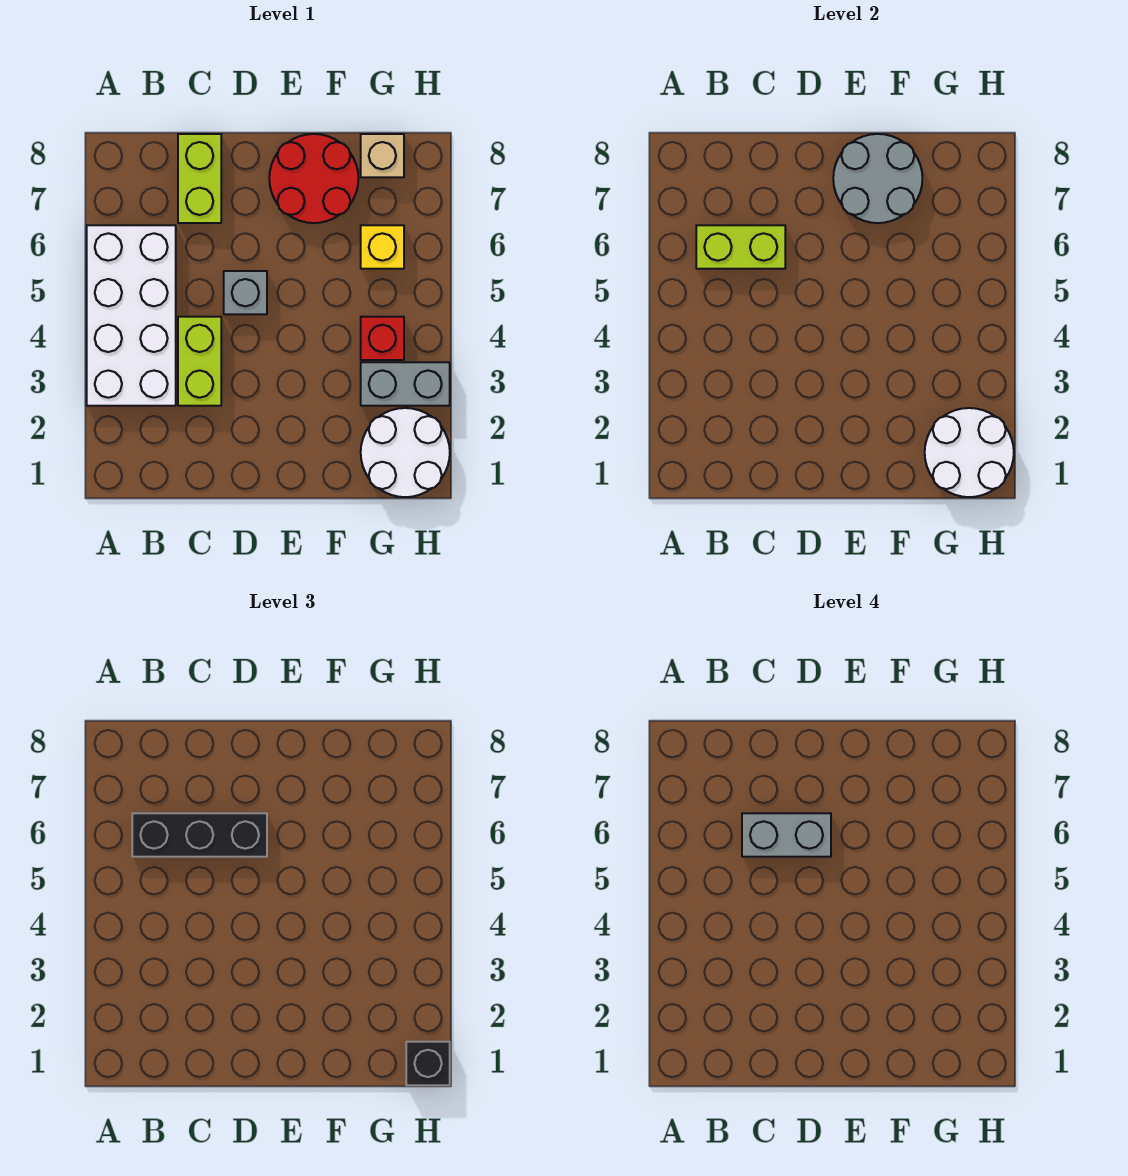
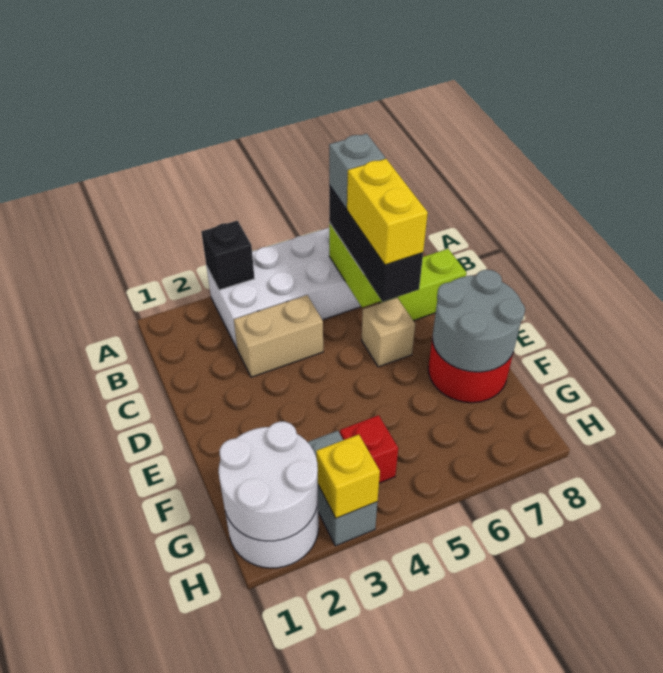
lime 1x2 brick [178,317,221,406] -> tan 1x2 brick [234,295,323,377]
grey 1x2 brick [742,813,831,857] -> yellow 1x2 brick [347,159,428,265]
grey 1x1 brick [224,271,267,314] -> grey 1x1 brick moved to [329,134,385,209]
yellow 1x1 brick [361,225,404,269] -> yellow 1x1 brick moved to [316,434,380,518]
tan 1x1 brick [361,134,404,177] -> tan 1x1 brick moved to [362,298,415,367]
black 1x1 brick [406,1042,450,1085] -> black 1x1 brick moved to [201,221,255,290]

